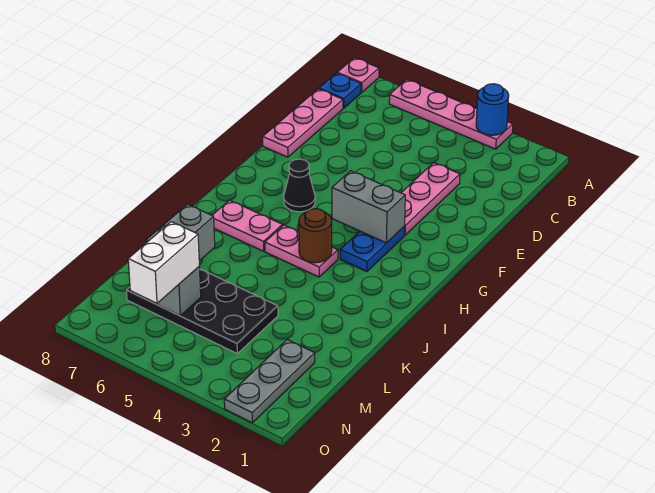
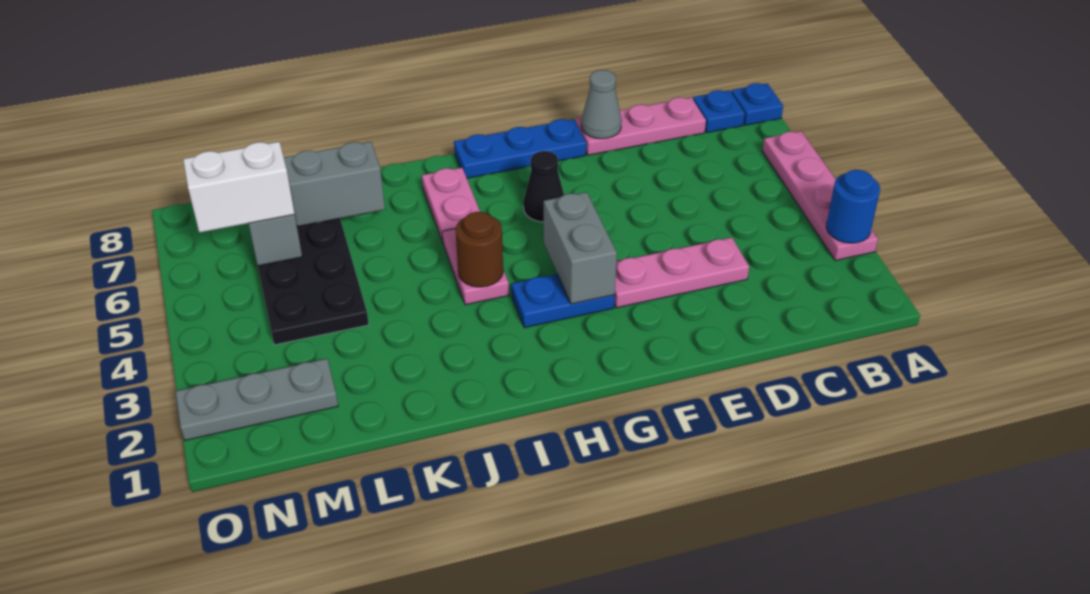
pink 1x1 plate [337,58,379,92] -> blue 1x1 plate [731,83,783,125]
none -> grey 1x1 cone [581,70,622,139]
none -> blue 1x3 plate [454,119,586,178]

